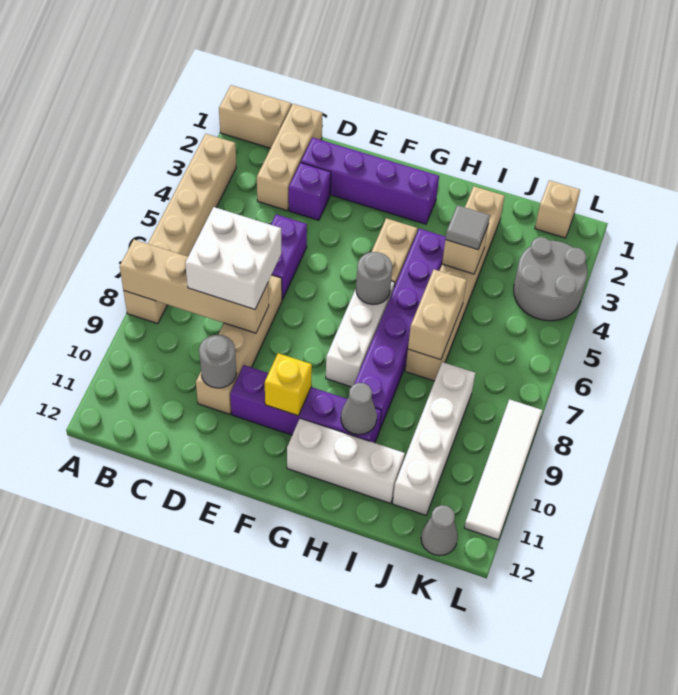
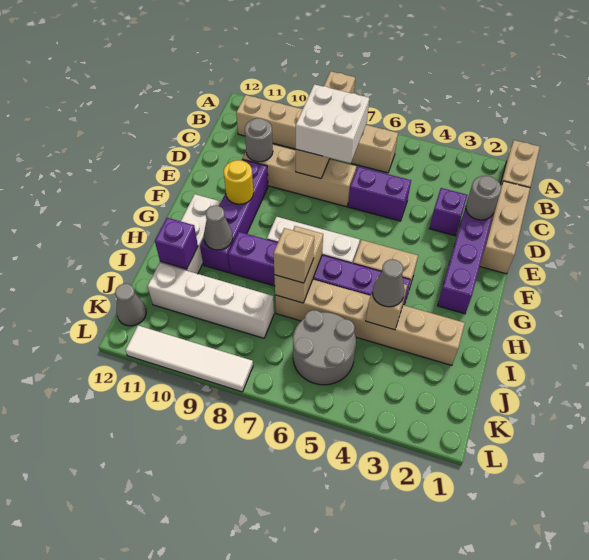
tan 1x6 brick [124,134,236,324] -> tan 1x6 brick moved to [236,95,398,173]
tan 1x3 brick [257,104,323,210] -> tan 1x3 brick turned to [480,181,530,274]
yellow 1x1 brick [265,353,312,416] -> yellow 1x1 round brick [224,160,254,204]
grey 1x1 round brick [356,252,392,305] -> grey 1x1 round brick moved to [466,176,501,220]
grey 1x1 tile [445,205,490,250] -> grey 1x1 cone [372,259,405,307]
tan 1x2 brick [408,270,467,360] -> tan 1x2 brick turned to [274,226,323,303]
none -> purple 1x1 brick [155,218,198,269]
tan 1x1 brick [535,180,580,238] -> tan 1x1 brick moved to [274,228,314,283]
grey 2x2 round brick [514,237,588,321] -> grey 2x2 round brick moved to [293,310,356,385]

